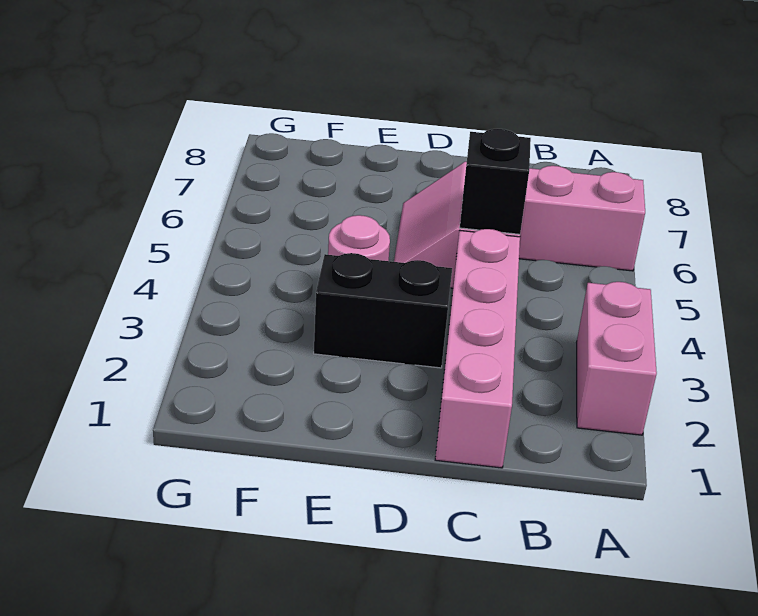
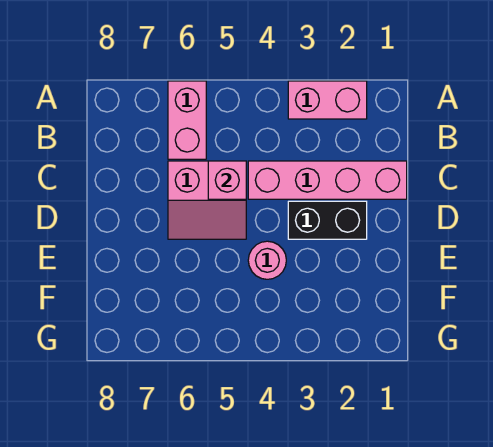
black 1x1 brick [460,129,531,234] -> pink 1x1 brick [208,161,246,199]
black 1x2 brick [314,253,452,368] -> black 1x2 brick turned to [288,201,367,239]

